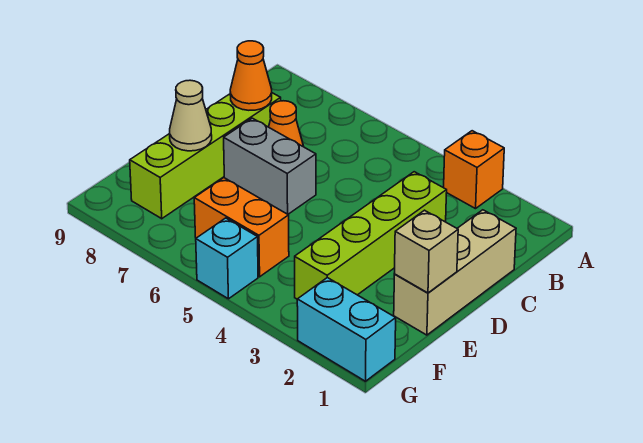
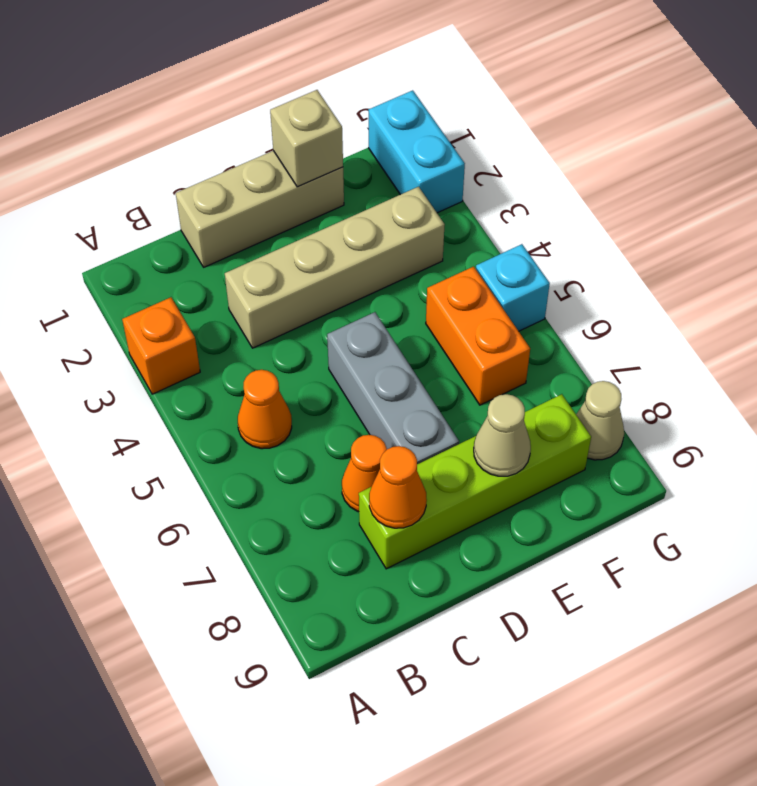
none -> orange 1x1 cone [238,370,292,449]
lime 1x4 brick [295,172,447,299] -> tan 1x4 brick [225,187,445,348]
grey 1x2 brick [224,118,316,214] -> grey 1x3 brick [327,312,459,464]
none -> tan 1x1 cone [576,381,624,460]

